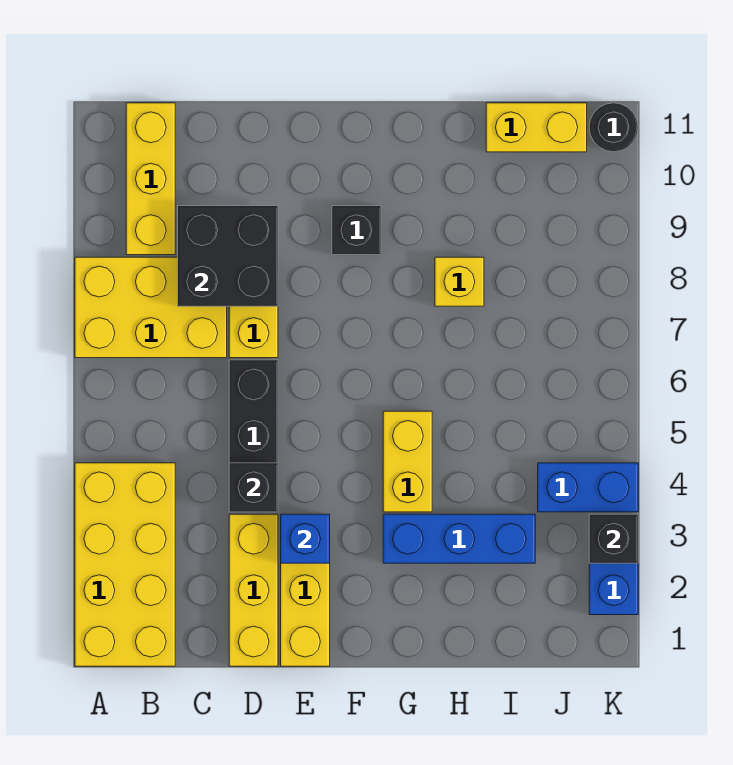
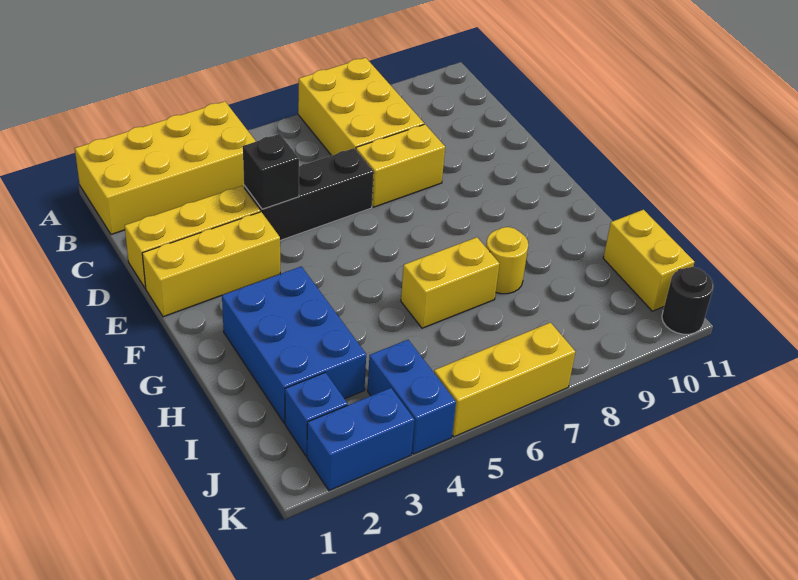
yellow 1x3 brick [126,103,175,255] -> yellow 1x3 brick moved to [434,323,575,437]
black 2x2 brick [178,206,278,306] -> none
blue 1x1 brick [281,514,330,563] -> blue 1x1 brick moved to [285,372,348,456]
black 1x1 brick [332,206,381,255] -> none
blue 1x3 brick [383,514,535,563] -> blue 2x3 brick [222,266,366,423]
yellow 1x2 brick [383,411,432,512] -> yellow 1x2 brick moved to [401,237,500,328]
yellow 1x1 brick [435,257,484,306] -> yellow 1x1 round brick [486,227,528,294]
black 1x1 brick [589,514,638,563] -> none

